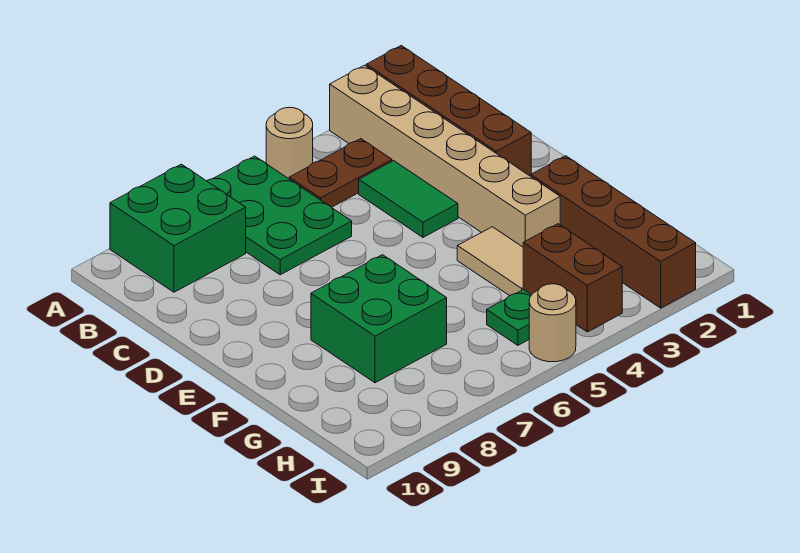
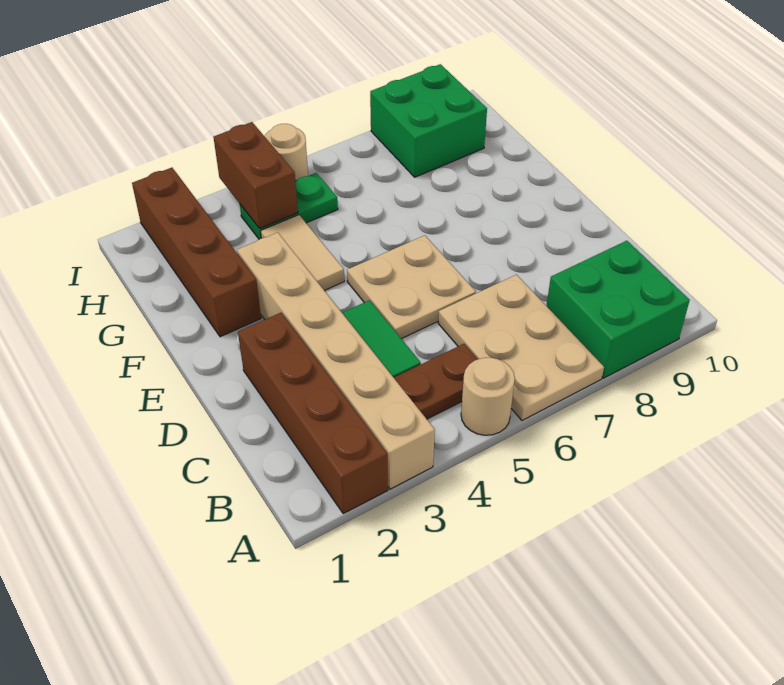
green 2x3 plate [207,156,352,275] -> tan 2x3 plate [438,275,604,420]
none -> tan 2x2 plate [347,235,476,339]
green 2x2 brick [311,255,447,383] -> green 2x2 brick moved to [370,64,487,177]

